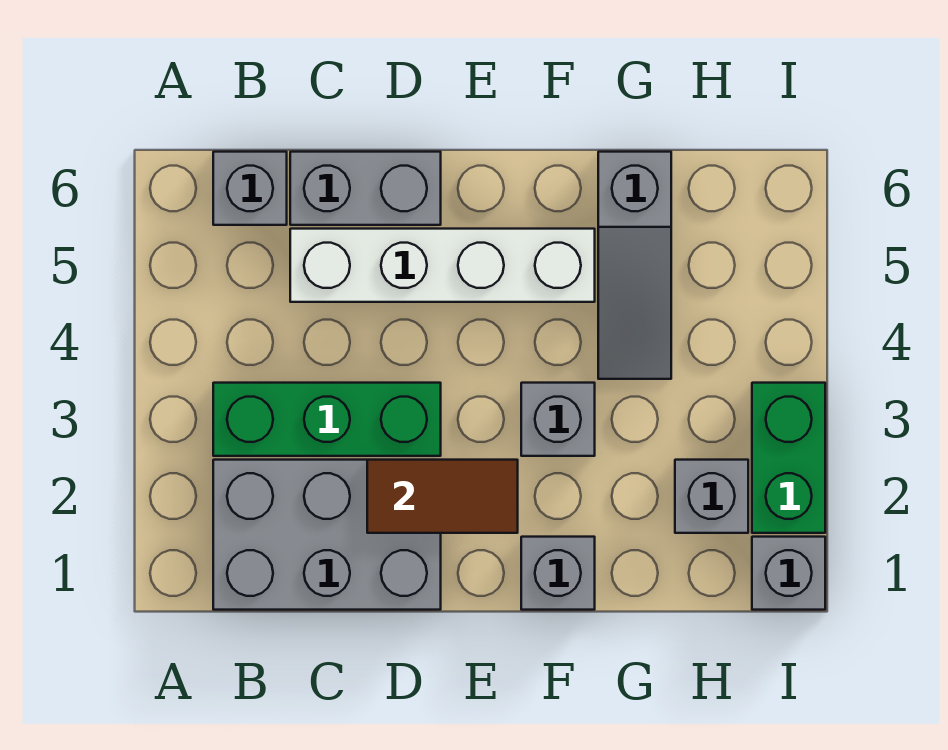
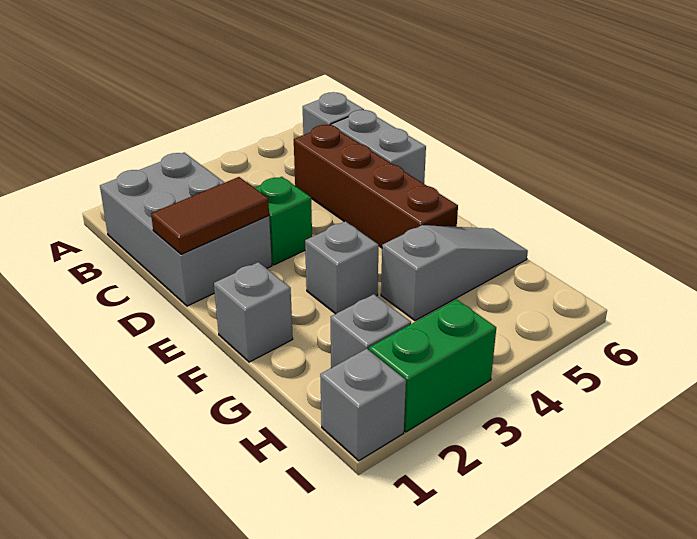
green 1x3 brick [213,383,441,456] -> green 1x1 brick [255,177,312,265]
white 1x4 brick [290,229,595,302] -> brown 1x4 brick [294,125,458,248]
brown 1x2 tile [367,460,518,533] -> brown 1x2 tile turned to [151,177,269,254]
grey 1x3 slope [598,152,671,379] -> grey 1x3 slope turned to [381,225,528,321]

